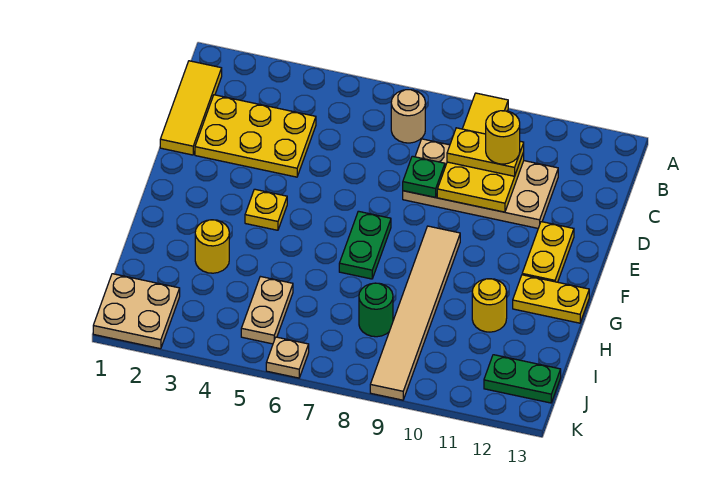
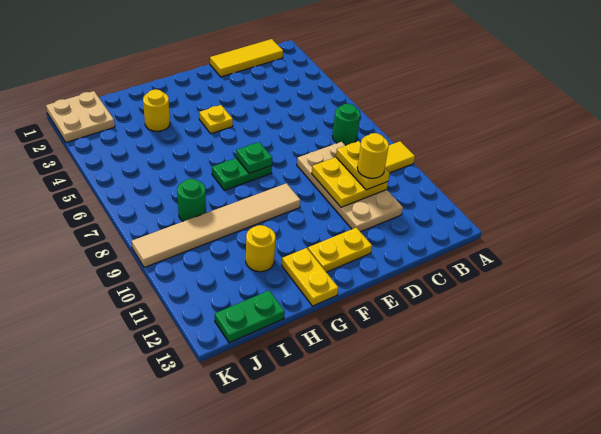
tan 1x1 round brick [391,90,425,143] -> green 1x1 round brick [333,104,360,145]
yellow 2x3 plate [195,95,316,177] -> none
green 1x1 plate [403,156,445,197] -> green 1x1 plate moved to [236,142,272,174]
tan 1x2 plate [241,276,293,344] -> none
green 1x2 plate [484,355,561,403] -> green 1x2 plate turned to [215,290,285,343]
tan 1x1 plate [266,337,309,378] -> none

